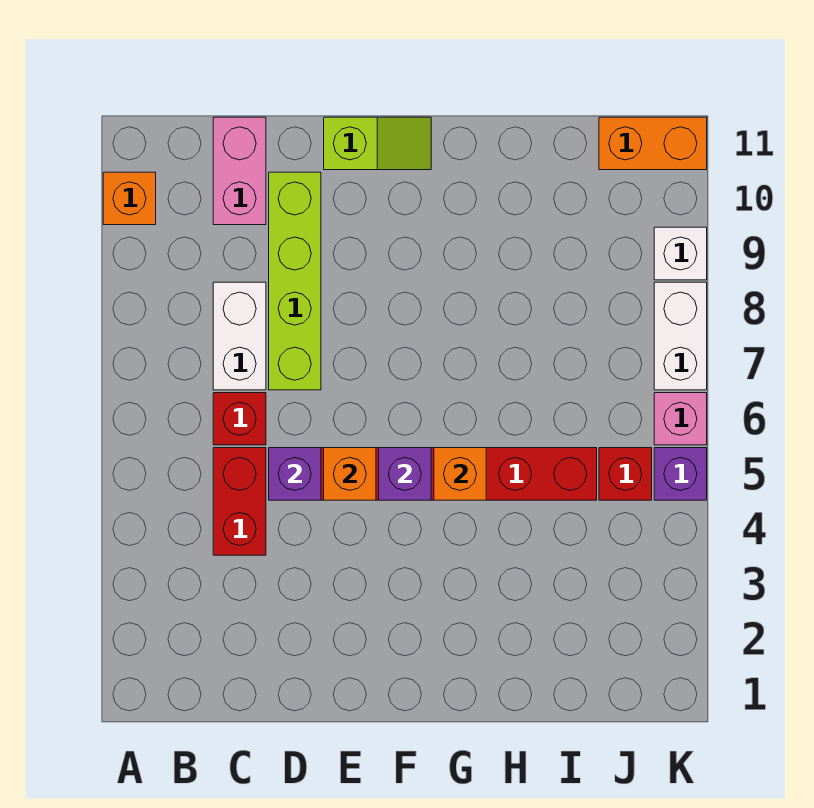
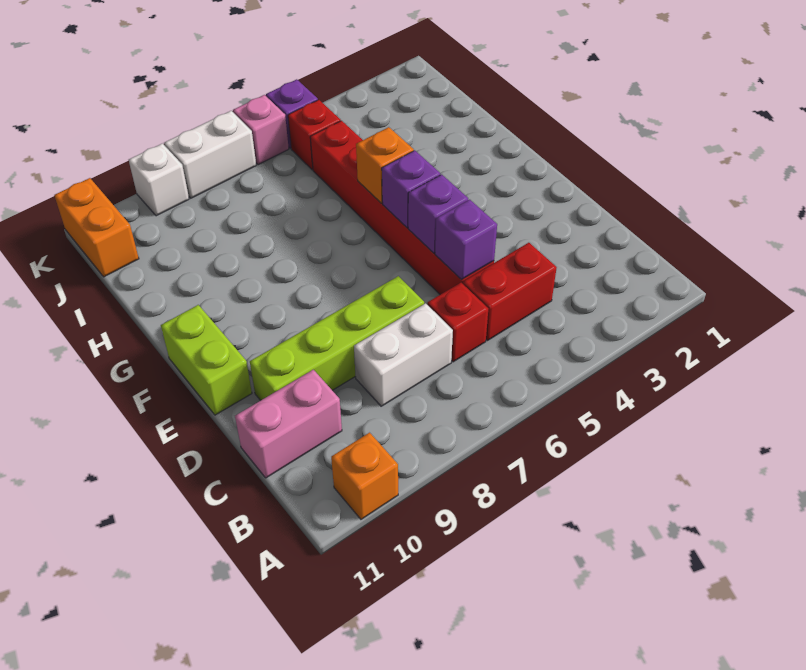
orange 1x1 brick [324,448,376,500] -> purple 1x1 brick [408,175,468,253]
lime 1x2 slope [324,117,431,170] -> lime 1x2 brick [161,305,252,415]

